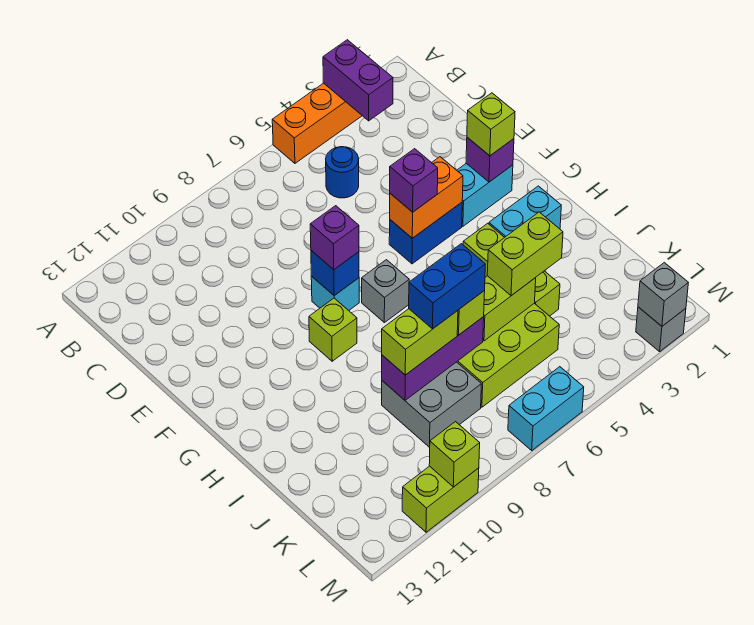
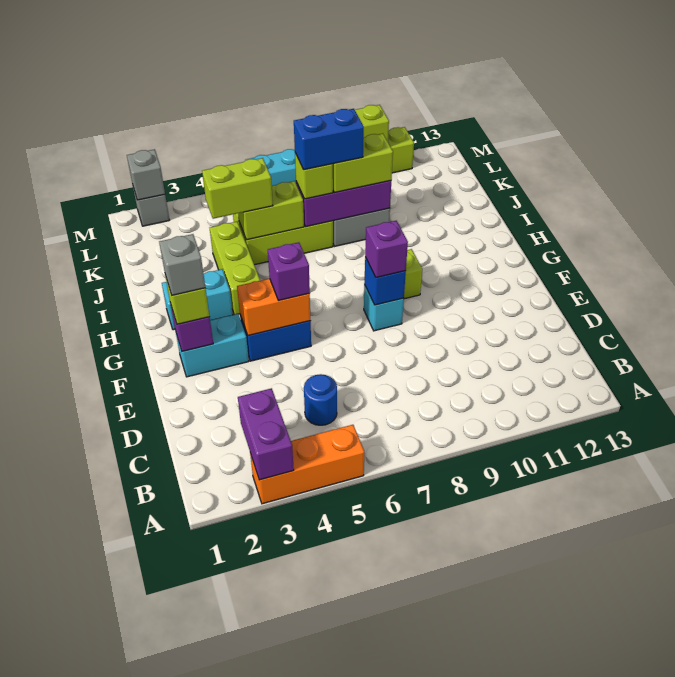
grey 1x1 brick [362,260,409,323] -> grey 1x1 brick moved to [159,234,205,295]

